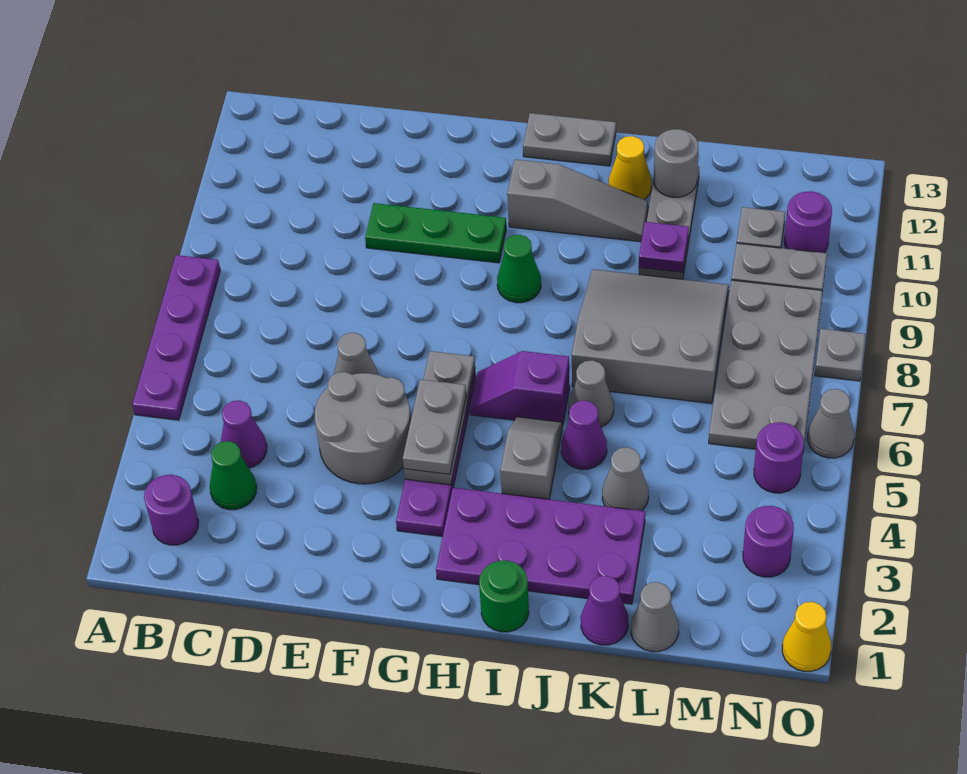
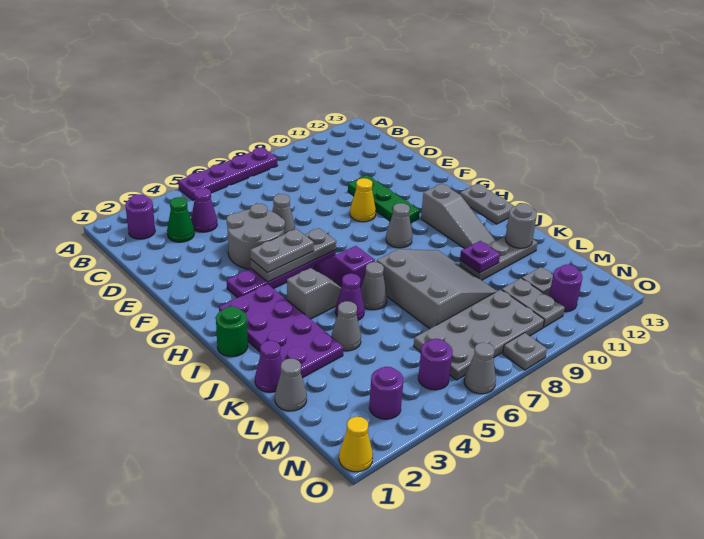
green 1x1 cone [497,235,541,303] -> grey 1x1 cone [386,203,413,248]
yellow 1x1 cone [609,136,652,200] -> yellow 1x1 cone moved to [350,178,376,222]

